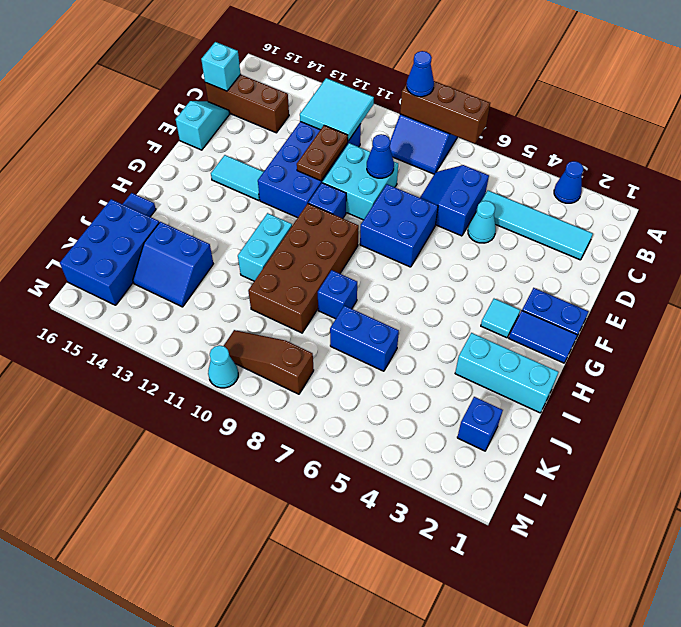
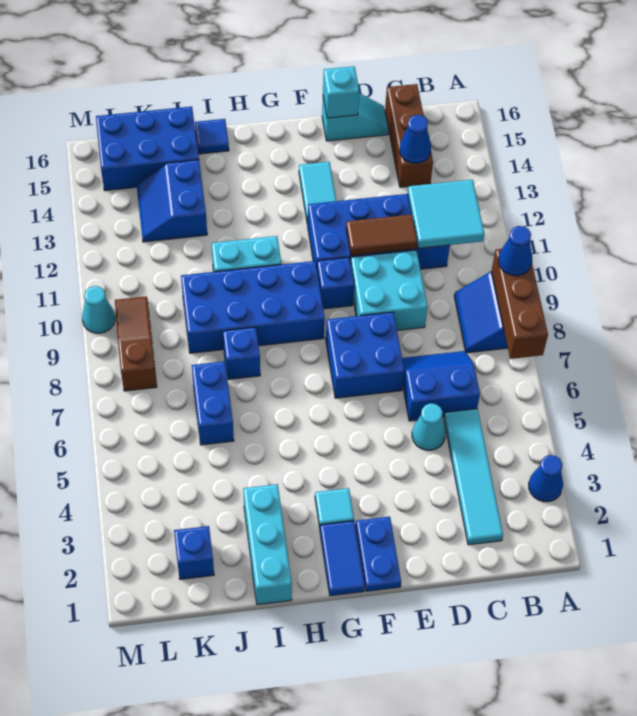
cyan 1x1 brick [201,42,241,91] -> cyan 1x1 brick moved to [323,66,359,118]
blue 1x1 cone [367,134,394,178] -> blue 1x1 cone moved to [400,115,431,163]
brown 1x2 plate [297,125,348,181] -> brown 1x2 tile [346,214,417,256]
brown 2x4 brick [248,204,359,333] -> blue 2x4 brick [181,261,325,353]

